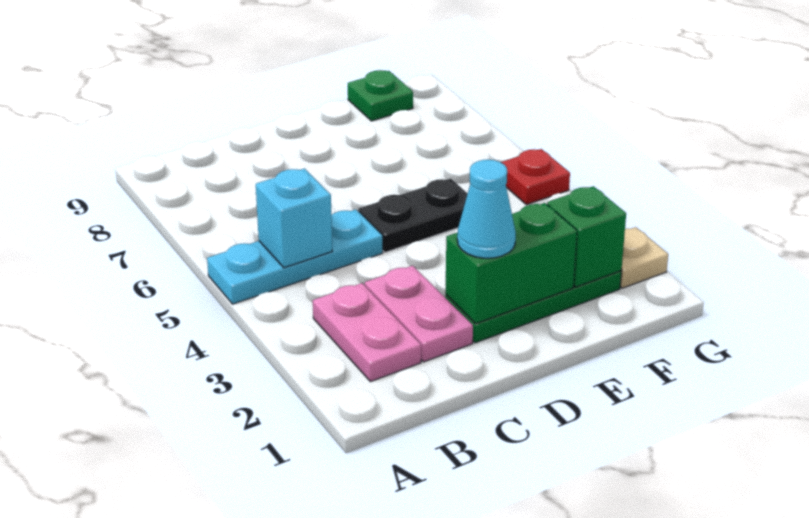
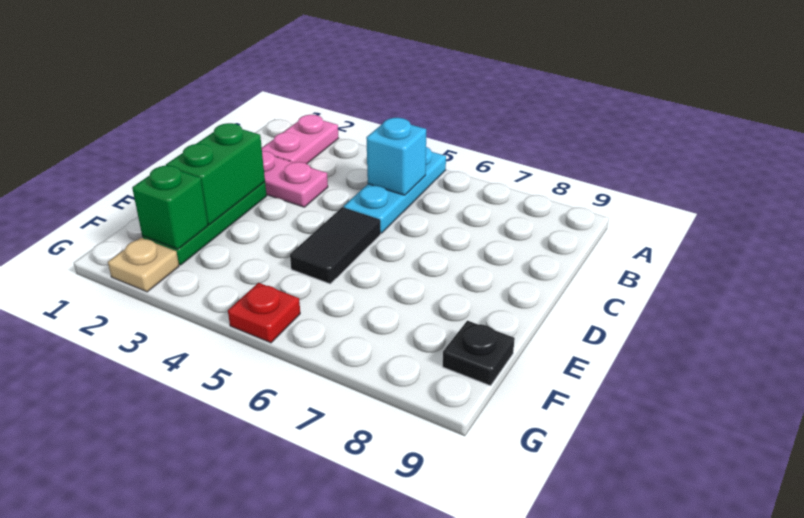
pink 1x2 plate [313,283,421,382] -> pink 1x2 plate turned to [262,115,339,164]
cyan 1x1 cone [457,160,516,258] -> none
black 1x2 plate [358,179,468,252] -> black 1x2 tile [290,207,381,284]
green 1x1 plate [348,70,413,121] -> black 1x1 plate [443,321,515,386]

